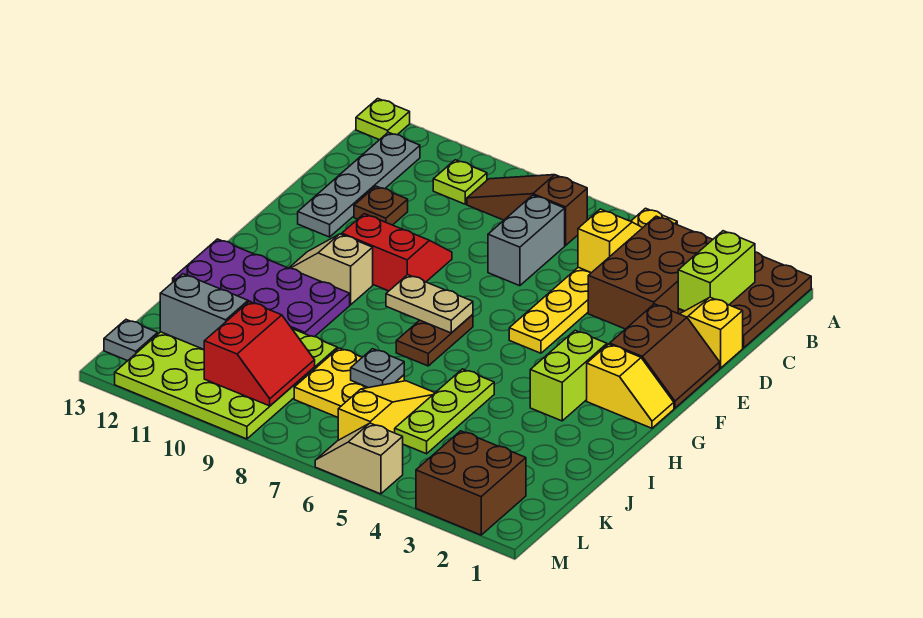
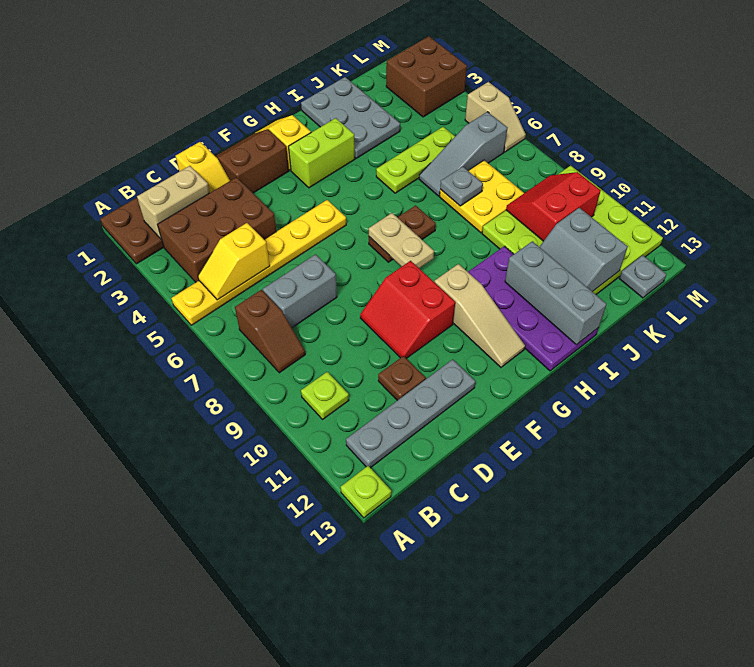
lime 1x2 brick [678,231,755,311] -> tan 1x2 brick [137,166,210,239]
brown 1x3 slope [467,175,587,245] -> brown 1x2 slope [235,290,305,373]
tan 1x2 slope [289,234,373,305] -> tan 1x3 slope [434,264,525,367]
none -> grey 2x3 plate [301,77,400,158]
none -> grey 1x3 brick [505,241,607,345]
yellow 1x3 slope [338,381,435,440] -> grey 1x3 slope [419,112,507,196]

